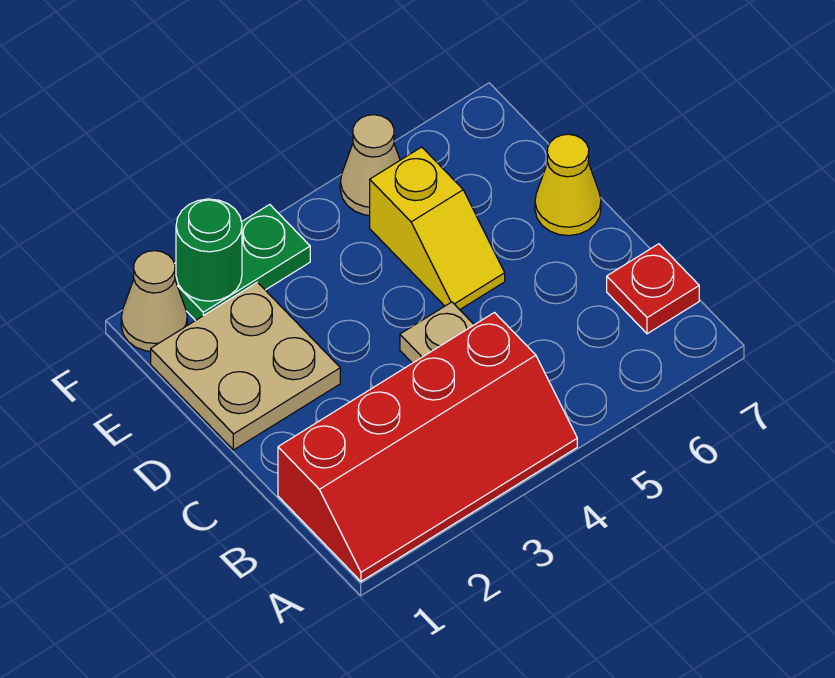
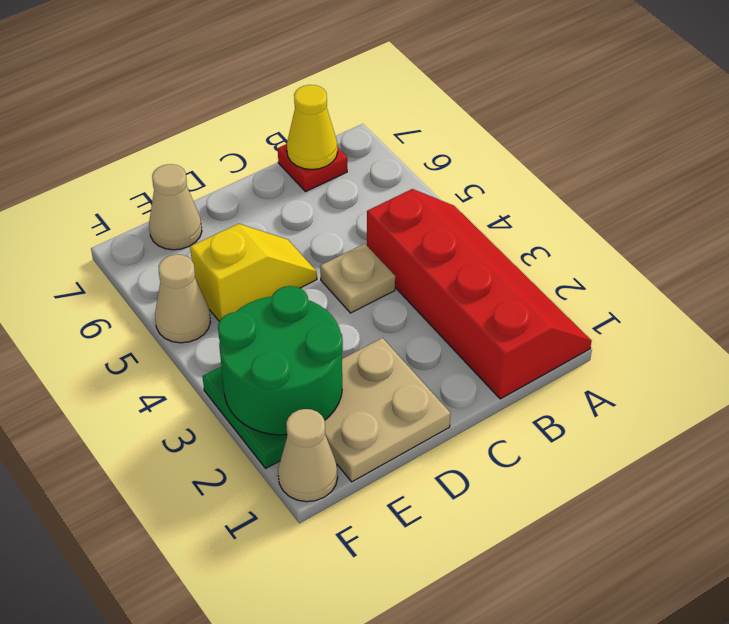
yellow 1x1 cone [535,134,601,236] -> yellow 1x1 cone moved to [287,85,338,169]
none -> tan 1x1 cone [149,164,202,250]
green 1x1 round brick [176,199,242,301] -> green 2x2 round brick [218,286,343,435]

